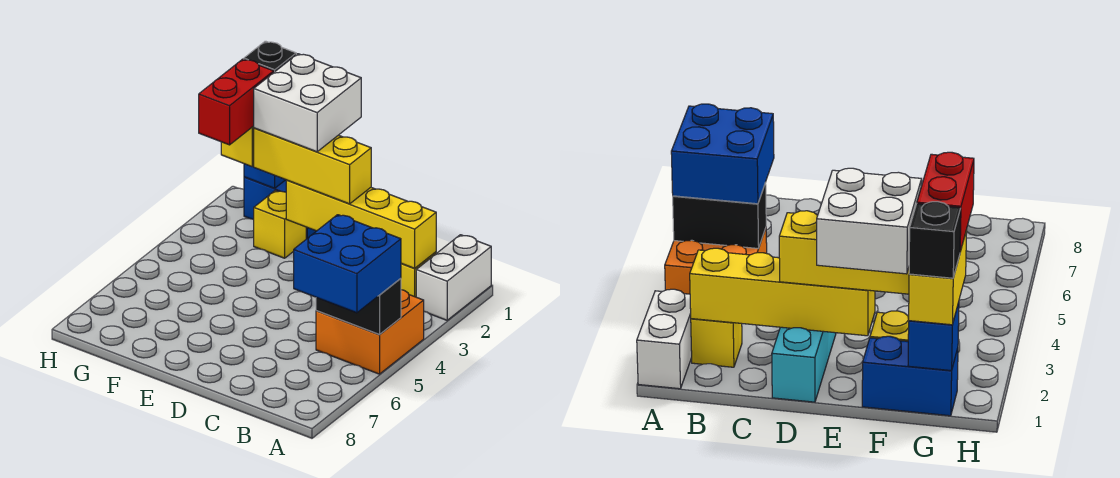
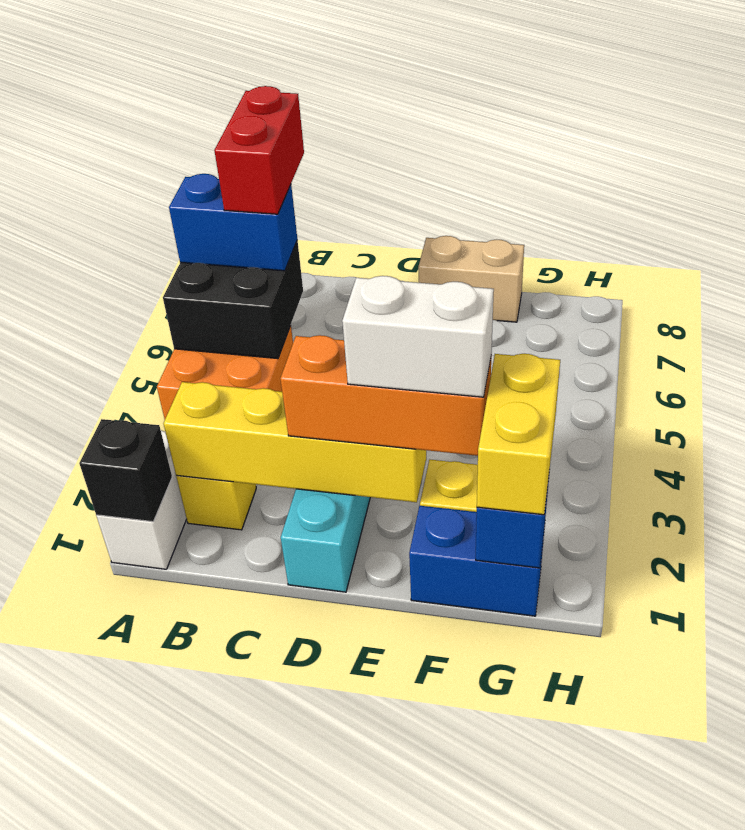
black 1x2 brick [316,278,401,335] -> black 2x2 brick [163,240,303,359]
blue 2x2 brick [294,215,401,313] -> blue 1x2 brick [169,174,297,271]
yellow 1x3 brick [254,128,371,204] -> orange 1x3 brick [280,335,491,456]
white 2x2 brick [254,54,361,152] -> white 1x2 brick [342,276,494,397]
none -> tan 1x2 brick [418,236,524,322]
black 1x1 brick [244,41,296,72] -> black 1x1 brick moved to [79,419,172,522]
red 1x2 brick [199,59,274,145] -> red 1x2 brick moved to [214,86,304,214]

